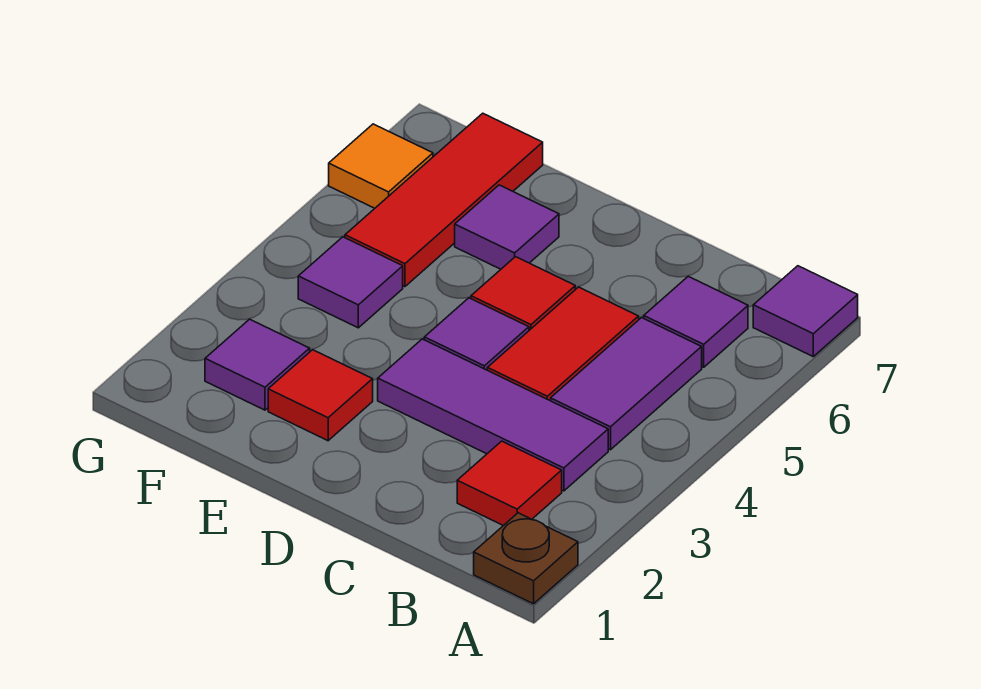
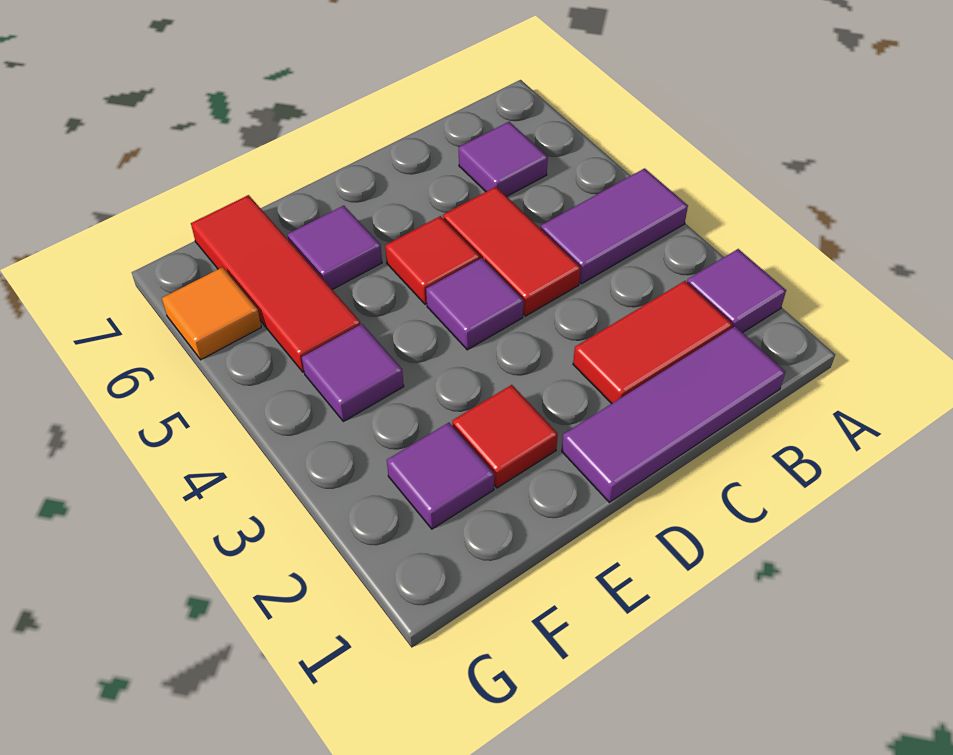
brown 1x1 plate [474,513,578,604] -> none
purple 1x1 tile [753,266,858,356] -> purple 1x1 tile moved to [687,249,786,333]
red 1x1 tile [457,441,562,526] -> red 1x2 tile [573,281,733,404]
purple 1x3 tile [378,339,608,491] -> purple 1x3 tile moved to [562,326,785,502]
purple 1x2 tile [551,318,702,450] -> purple 1x2 tile turned to [541,168,688,284]

